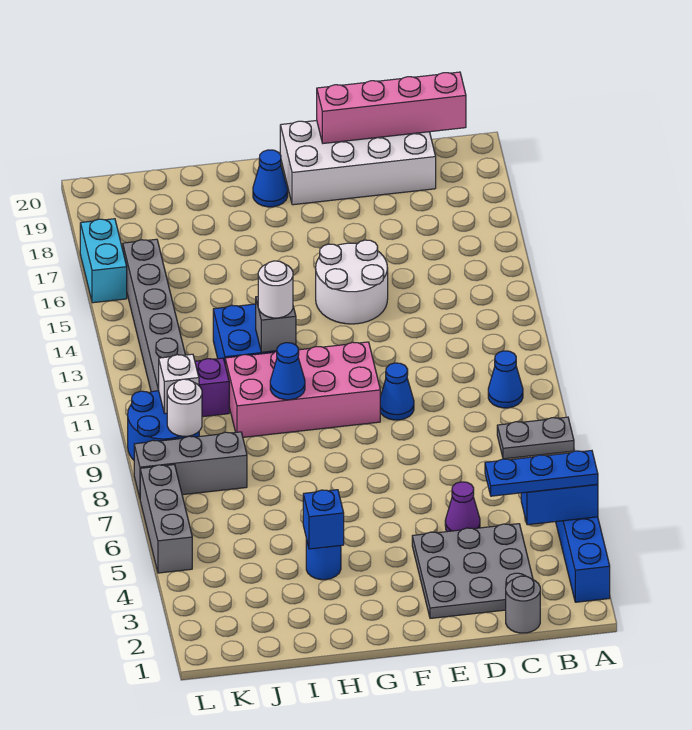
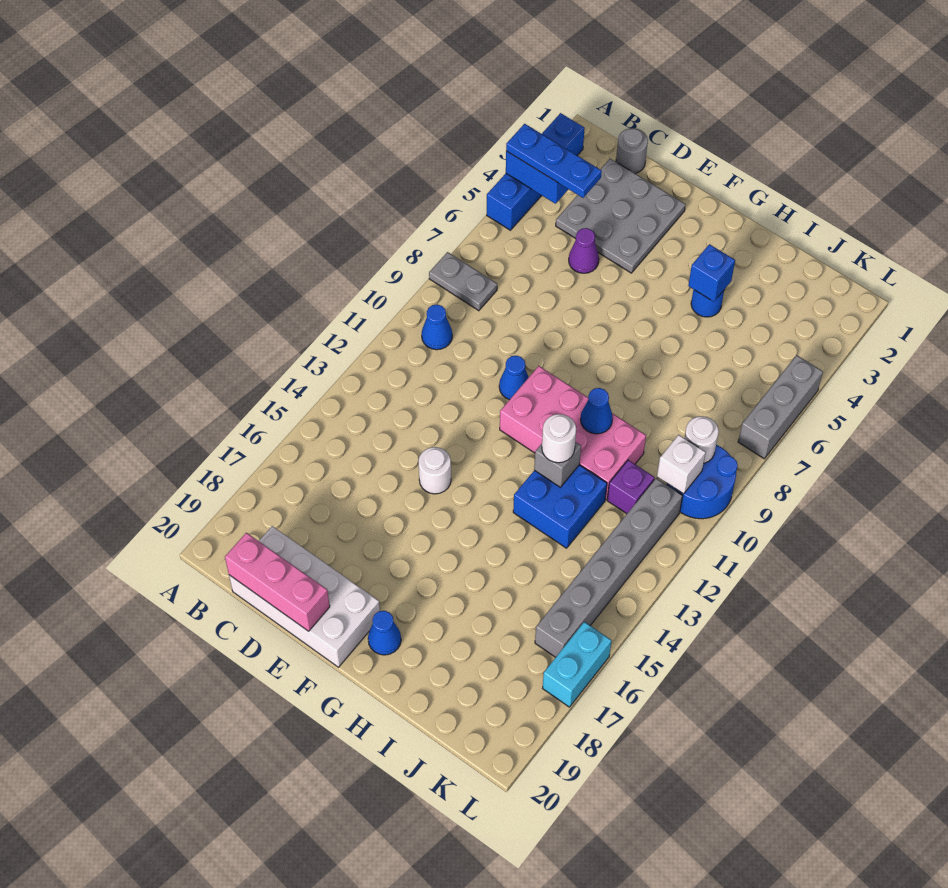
pink 1x4 brick [317,72,466,143] -> pink 1x3 brick [225,533,330,631]
white 2x2 round brick [316,240,388,324] -> white 1x1 round brick [419,447,451,494]
grey 1x3 brick [134,432,247,498] -> none

